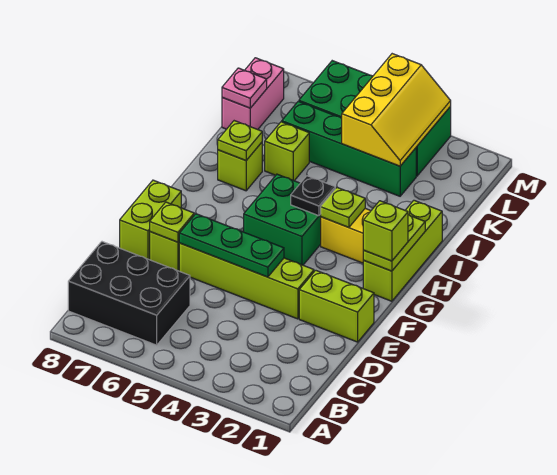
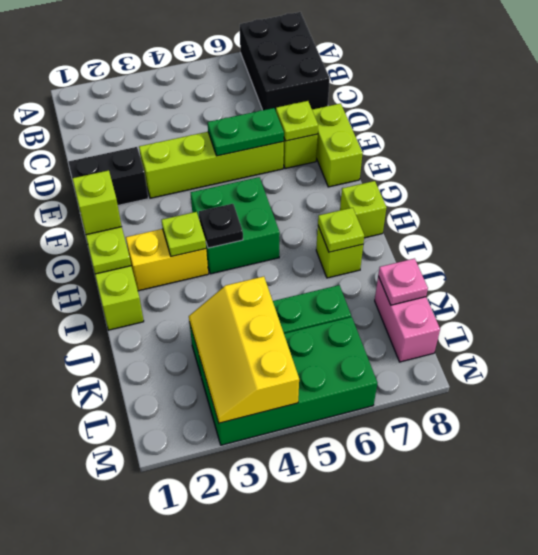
black 2x3 brick [68,242,190,345] -> black 2x3 brick turned to [240,12,330,111]
lime 1x2 brick [299,270,374,342] -> black 1x2 brick [69,147,148,205]
green 1x3 plate [179,214,284,277] -> green 1x2 plate [208,108,284,156]
lime 1x1 brick [265,122,309,181] -> lime 1x1 brick moved to [340,181,387,238]

